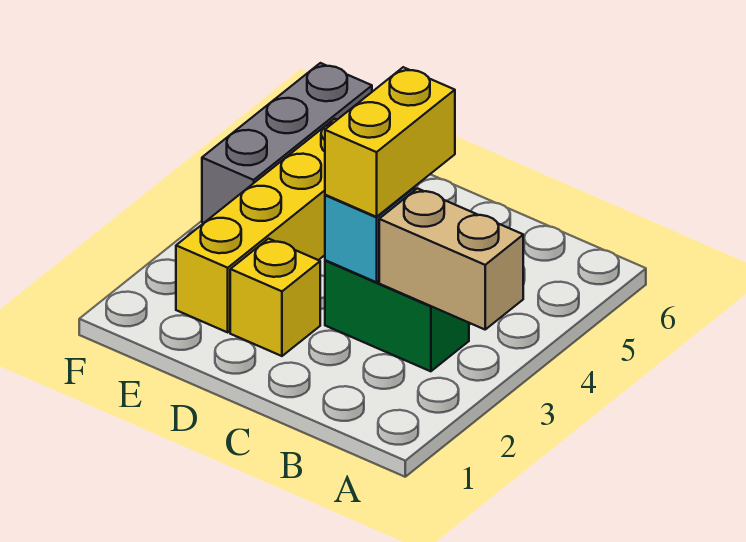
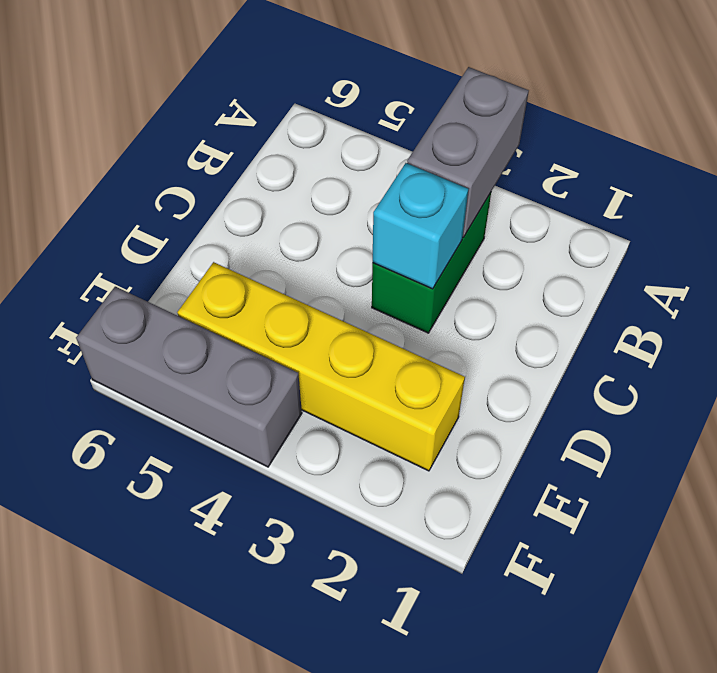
tan 1x2 brick [379,188,523,329] -> grey 1x2 brick [407,67,529,237]
yellow 1x2 brick [325,67,455,217] -> none
yellow 1x1 brick [230,239,320,356] -> none

